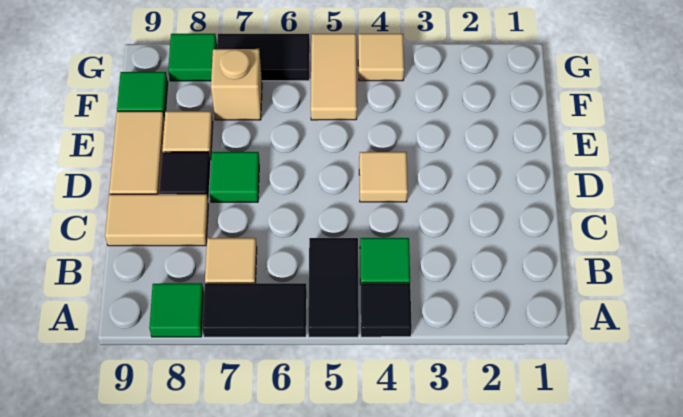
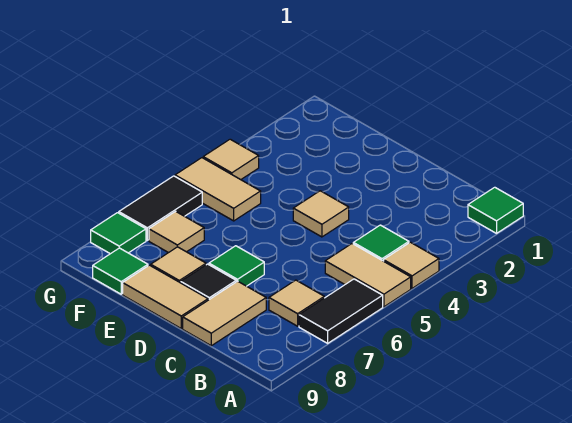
black 1x1 tile [361,283,412,337] -> tan 1x1 tile [384,242,439,288]
black 1x2 tile [308,238,359,337] -> tan 1x2 tile [325,244,411,307]
green 1x1 tile [149,283,204,337] -> green 1x1 tile moved to [468,187,523,233]
tan 1x1 brick [211,49,262,120] -> tan 1x1 tile [149,211,204,253]

